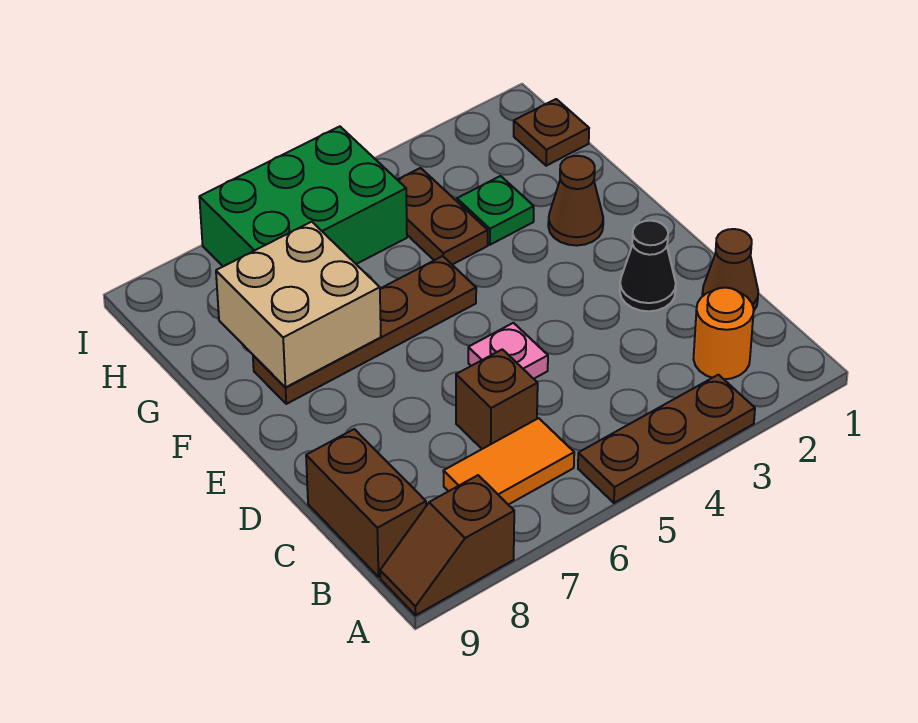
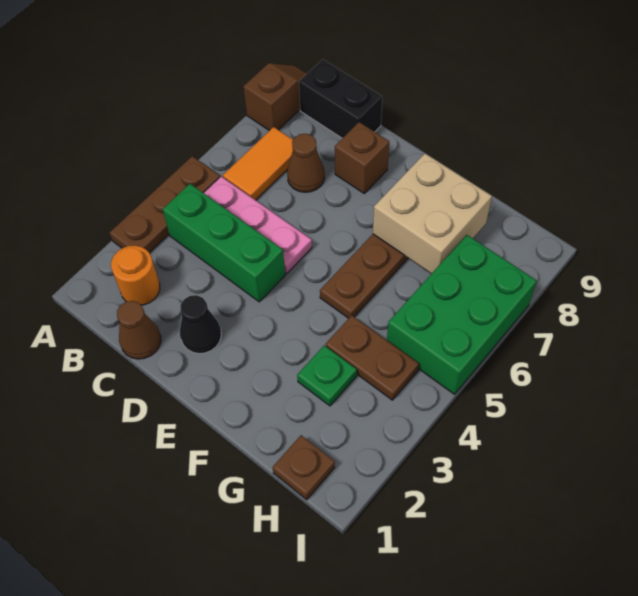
none -> green 1x3 brick [163,184,285,302]
brown 1x2 brick [306,429,426,577] -> black 1x2 brick [299,59,382,138]
brown 1x1 brick [456,349,538,449] -> brown 1x1 brick moved to [335,122,389,193]
pink 1x1 plate [468,323,548,379] -> pink 1x3 plate [204,177,312,274]
brown 1x1 cone [548,156,603,246] -> brown 1x1 cone moved to [287,134,325,192]

